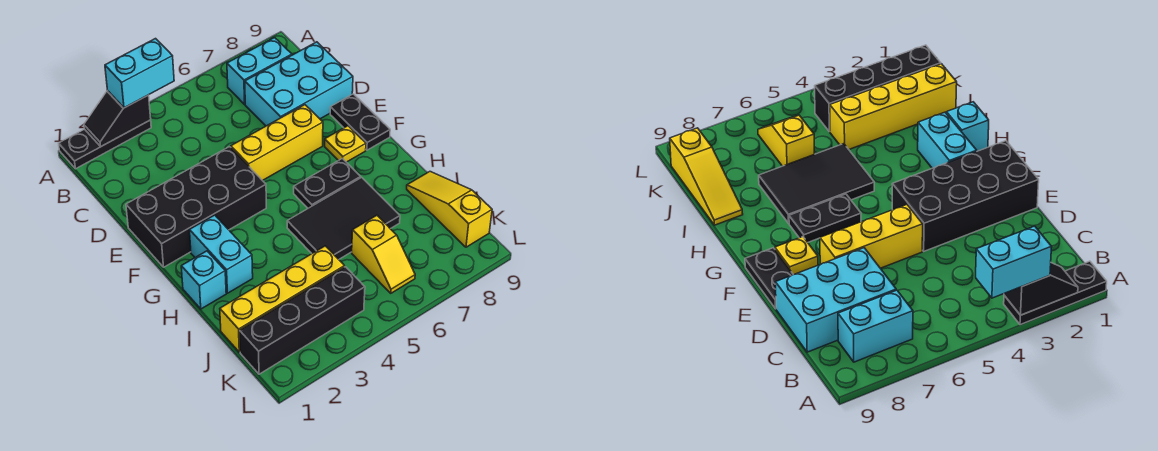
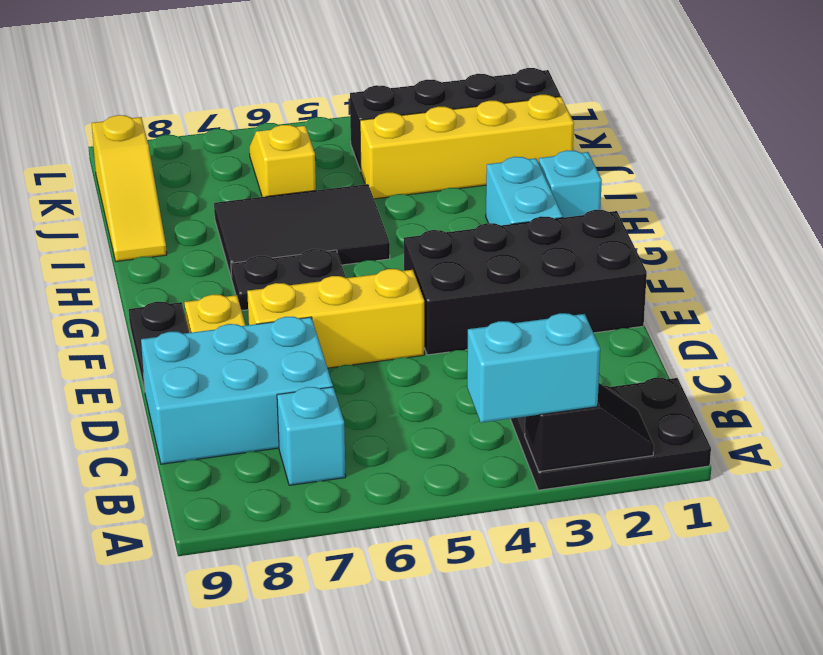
black 1x3 plate [59,120,151,169] -> black 2x3 plate [511,378,711,490]
cyan 1x2 brick [227,38,292,104] -> cyan 1x1 brick [277,387,346,485]

